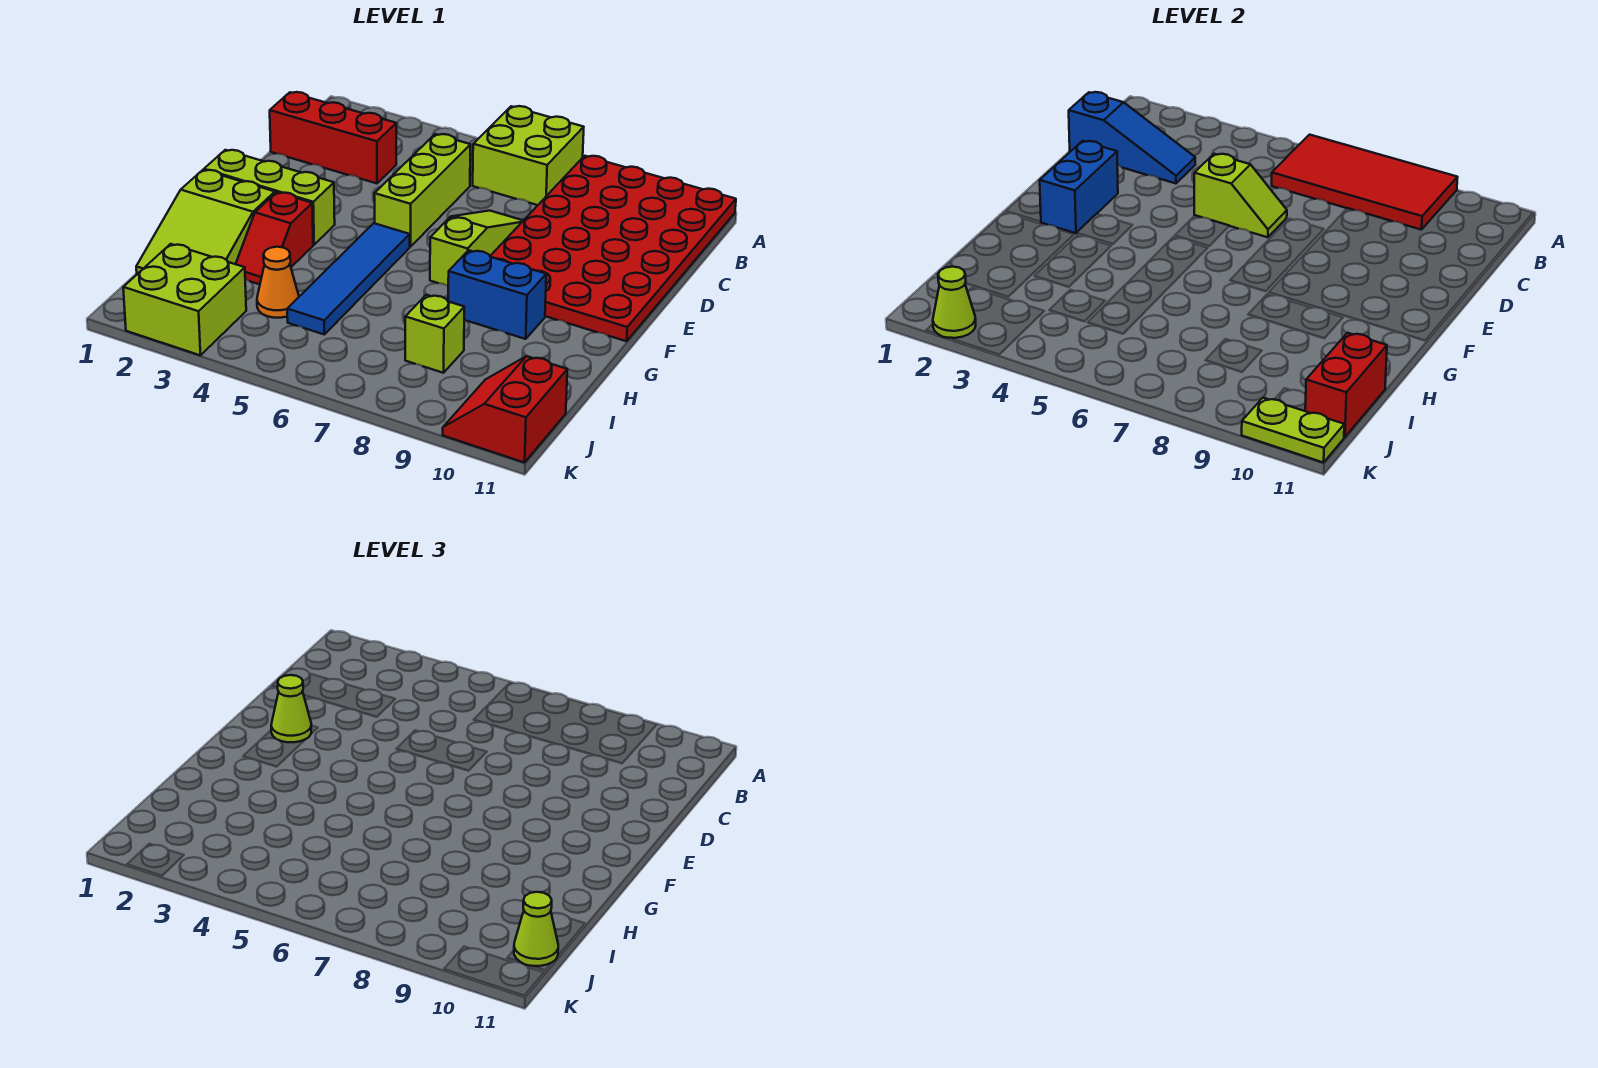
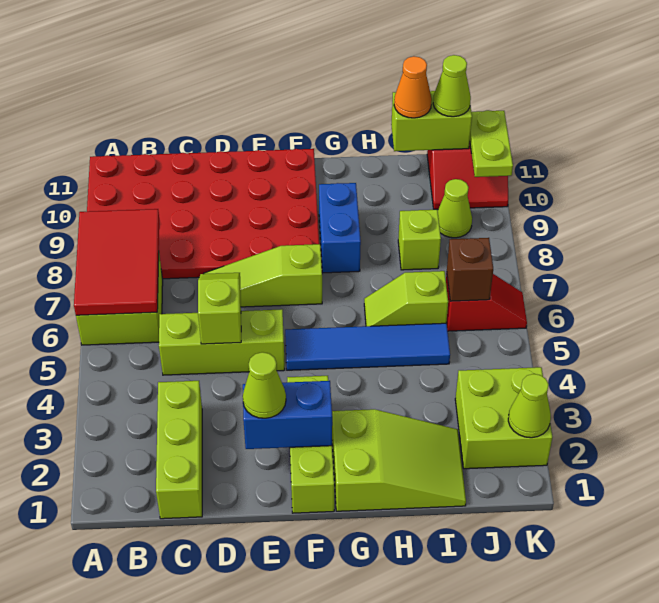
red 2x4 tile [1272,135,1458,230] -> red 2x3 tile [74,209,159,315]
red 1x3 brick [270,92,396,183] -> lime 1x3 brick [156,381,202,519]
blue 1x3 slope [1069,92,1195,183] -> none
red 1x2 slope [236,192,313,284] -> red 1x2 slope moved to [446,273,527,331]
none -> lime 1x2 slope [364,271,448,326]
orange 1x1 cone [257,247,299,318] -> orange 1x1 cone moved to [394,56,432,118]
red 1x2 brick [1305,333,1387,437] -> lime 1x2 brick [391,91,472,151]
none -> brown 1x1 brick [447,238,493,301]
none -> lime 1x1 cone [438,179,472,238]

